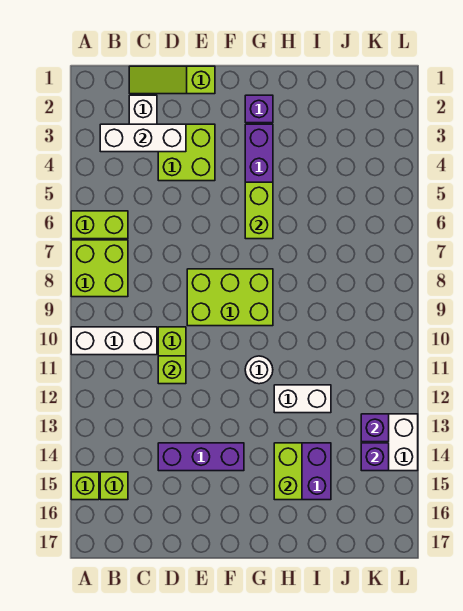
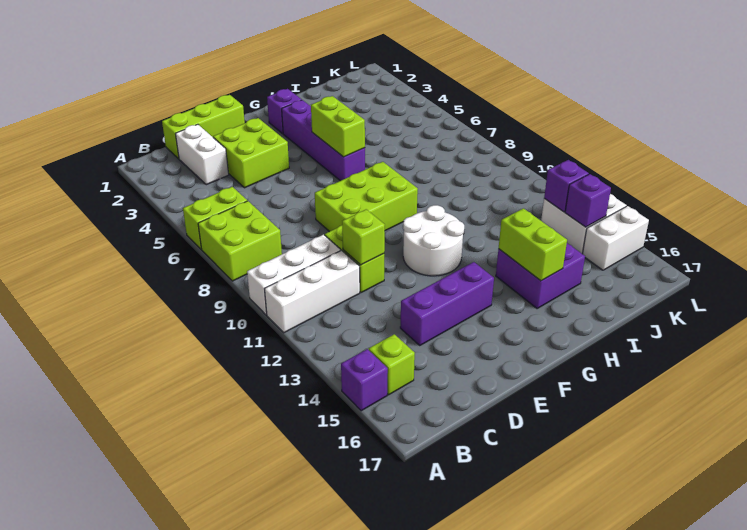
lime 1x1 brick [71,472,99,500] -> purple 1x1 brick [341,349,388,411]
white 1x3 brick [100,124,186,152] -> white 1x3 brick moved to [265,250,360,333]
lime 1x3 slope [129,66,215,94] -> lime 1x3 brick [162,95,245,159]
white 1x1 round brick [245,356,273,384] -> white 2x2 round brick [403,205,464,276]
white 1x2 brick [274,385,331,413] -> white 1x2 brick moved to [583,206,649,270]

